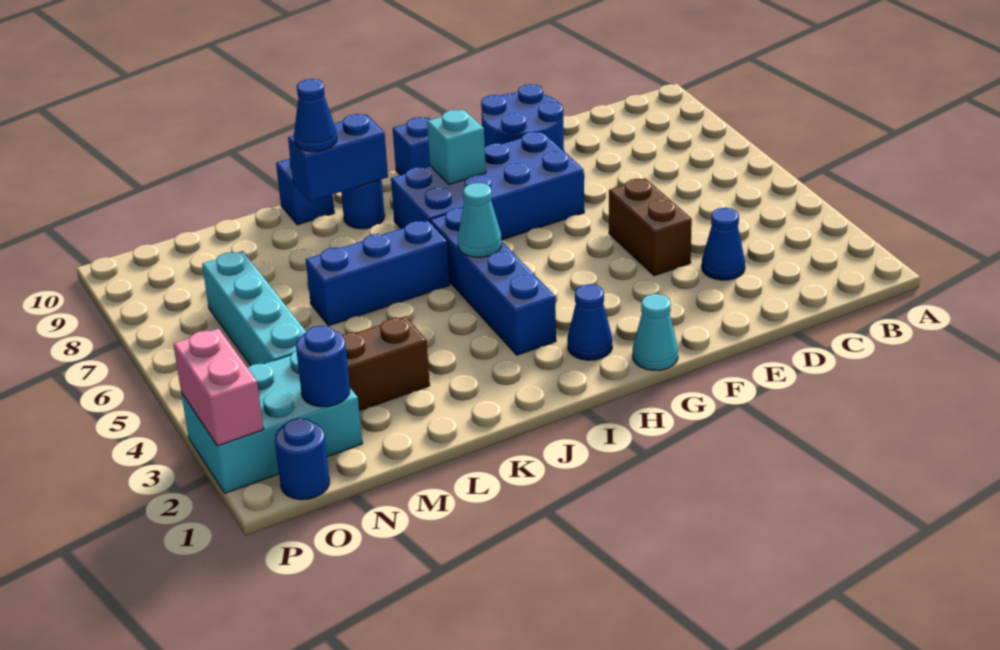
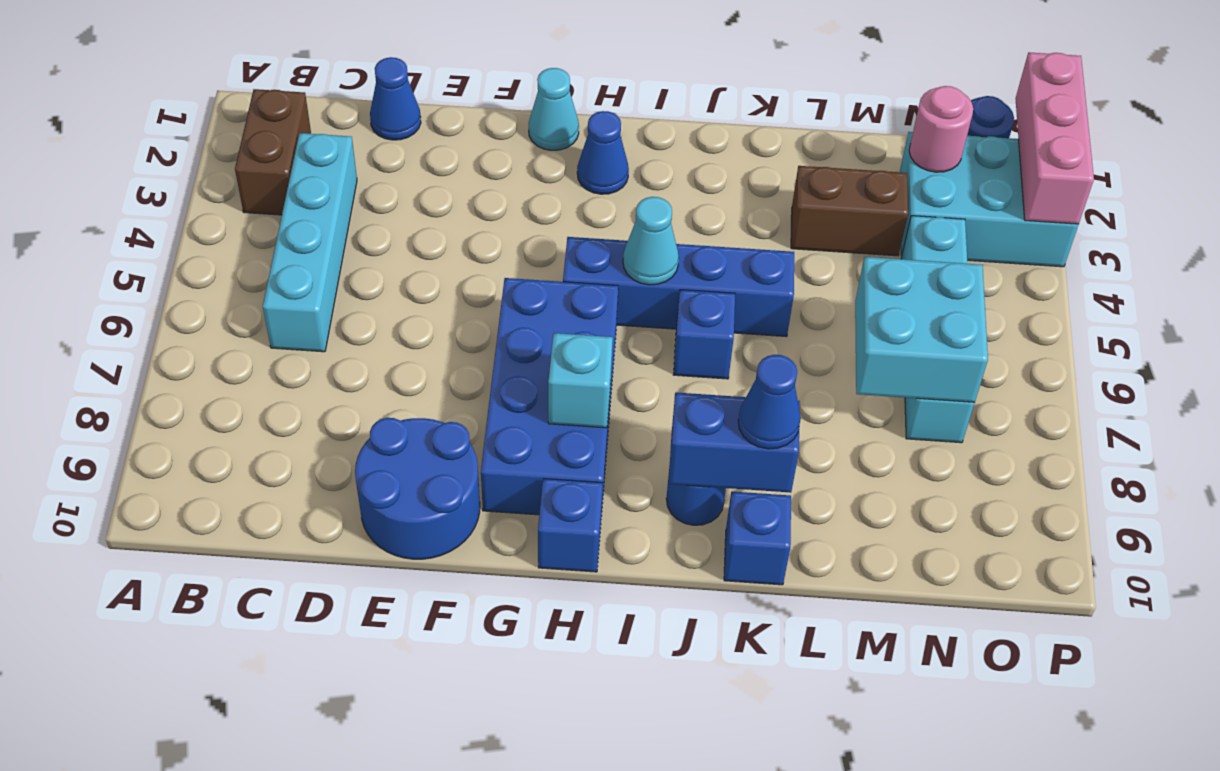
none -> cyan 1x4 brick [263,133,357,352]
blue 1x1 cone [702,208,745,280] -> blue 1x1 cone moved to [370,57,421,140]
brown 1x2 brick [609,178,692,276] -> brown 1x2 brick moved to [235,89,311,215]
blue 2x4 brick [391,132,584,240] -> blue 2x4 brick turned to [481,278,618,516]
blue 1x4 brick [430,208,556,355] -> blue 1x4 brick turned to [563,237,794,337]
blue 1x3 brick [306,220,450,326] -> blue 1x1 brick [673,290,735,379]
none -> cyan 2x2 brick [855,257,988,403]
blue 1x1 round brick [296,325,350,407] -> pink 1x1 round brick [909,86,973,172]
pink 1x2 brick [173,329,264,446] -> pink 1x3 brick [1015,52,1094,224]

